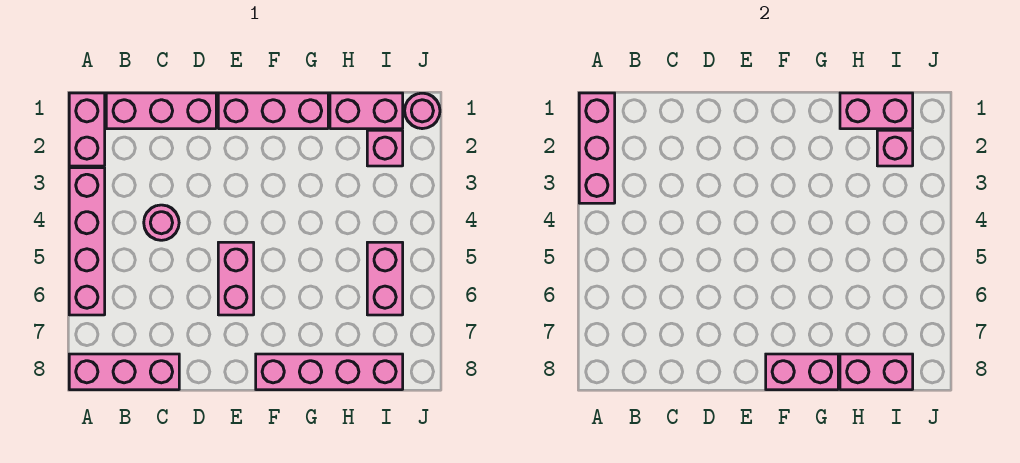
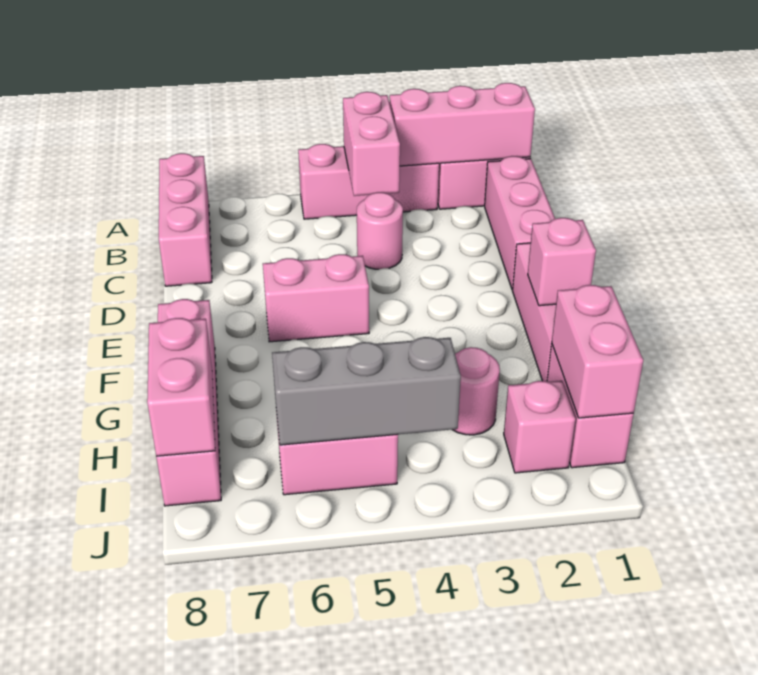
pink 1x4 brick [69,168,105,315] -> pink 1x3 brick [298,144,439,219]
pink 1x2 brick [766,354,838,390] -> pink 1x2 brick moved to [343,92,400,196]
pink 1x1 brick [877,130,913,166] -> pink 1x1 brick moved to [528,218,596,306]
none -> grey 1x3 brick [272,337,461,445]
pink 1x1 round brick [405,93,440,129] -> pink 1x1 round brick moved to [452,347,500,435]

